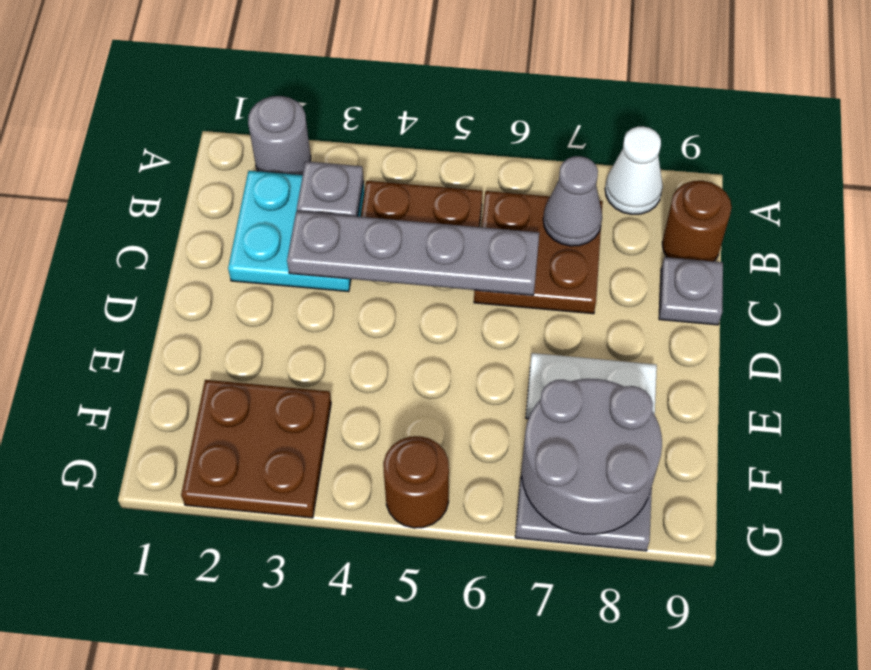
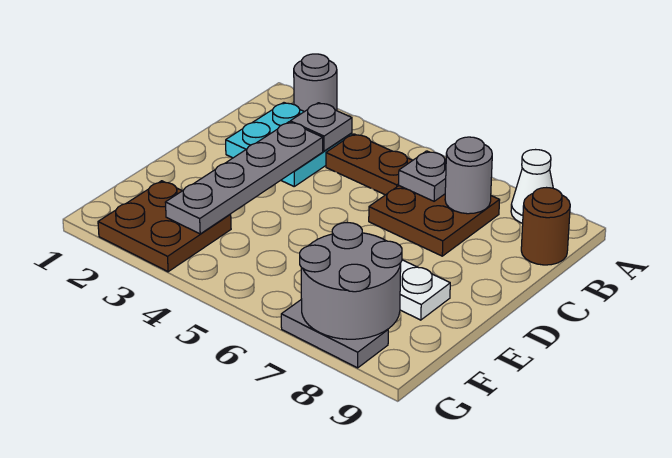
grey 1x1 cone [543,156,602,246] -> grey 1x1 round brick [445,137,492,214]
grey 1x4 plate [287,211,539,295] -> grey 1x4 plate turned to [165,122,323,234]
grey 1x1 plate [659,257,723,325] -> grey 1x1 plate moved to [399,151,446,201]
brown 1x1 round brick [383,436,449,528] -> none

